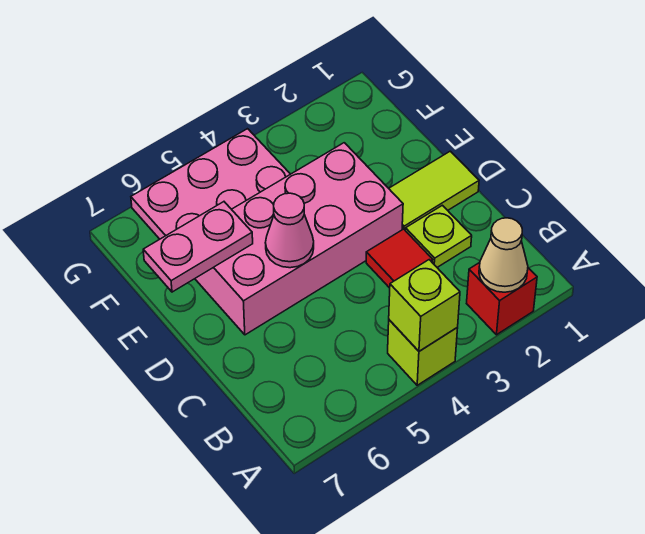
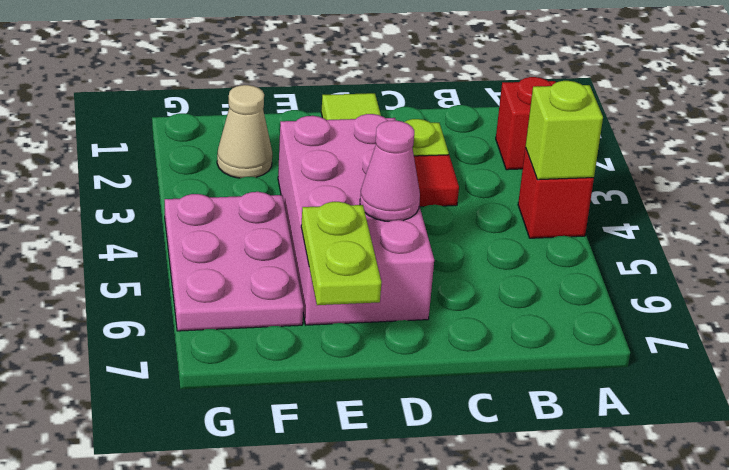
tan 1x1 cone [479,218,528,292] -> tan 1x1 cone moved to [217,85,272,178]
lime 1x1 brick [388,320,458,385] -> red 1x1 brick [518,148,594,238]
pink 1x2 plate [143,202,253,292] -> lime 1x2 plate [301,202,382,305]

